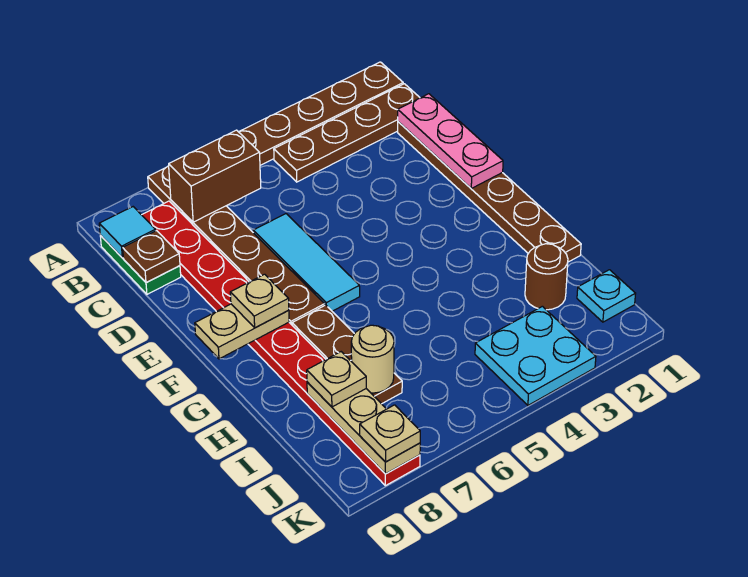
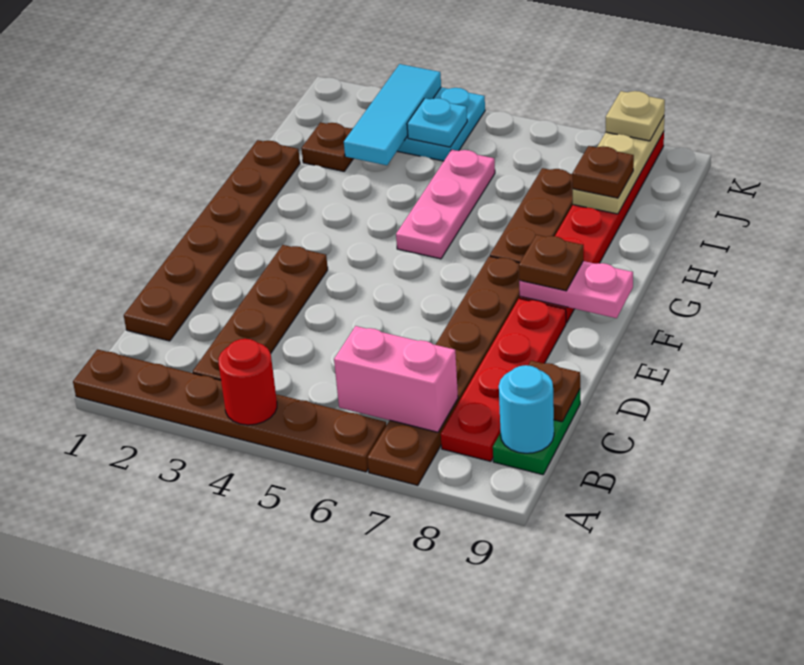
none -> red 1x1 round brick [218,339,277,425]
brown 1x4 plate [274,84,420,182] -> brown 1x4 plate turned to [193,245,328,380]
brown 1x2 brick [169,130,261,222] -> pink 1x2 brick [334,326,458,432]
cyan 1x1 tile [99,207,156,258] -> cyan 1x1 round brick [499,365,554,453]
pink 1x3 plate [398,94,503,188] -> pink 1x3 plate moved to [396,150,495,259]
cyan 1x3 tile [253,214,360,311] -> cyan 1x3 tile moved to [344,64,441,165]
tan 1x2 plate [195,304,289,359] -> pink 1x2 plate [519,261,633,318]
tan 1x1 plate [230,274,289,328] -> brown 1x1 plate [519,235,583,291]
brown 1x1 round brick [525,244,568,310] -> brown 1x1 plate [302,123,354,171]
tan 1x1 round brick [351,325,394,393] -> none
tan 1x1 plate [307,352,366,407] -> brown 1x1 plate [572,146,634,198]
cyan 1x1 plate [577,270,636,322] -> cyan 1x1 plate moved to [407,98,467,147]

